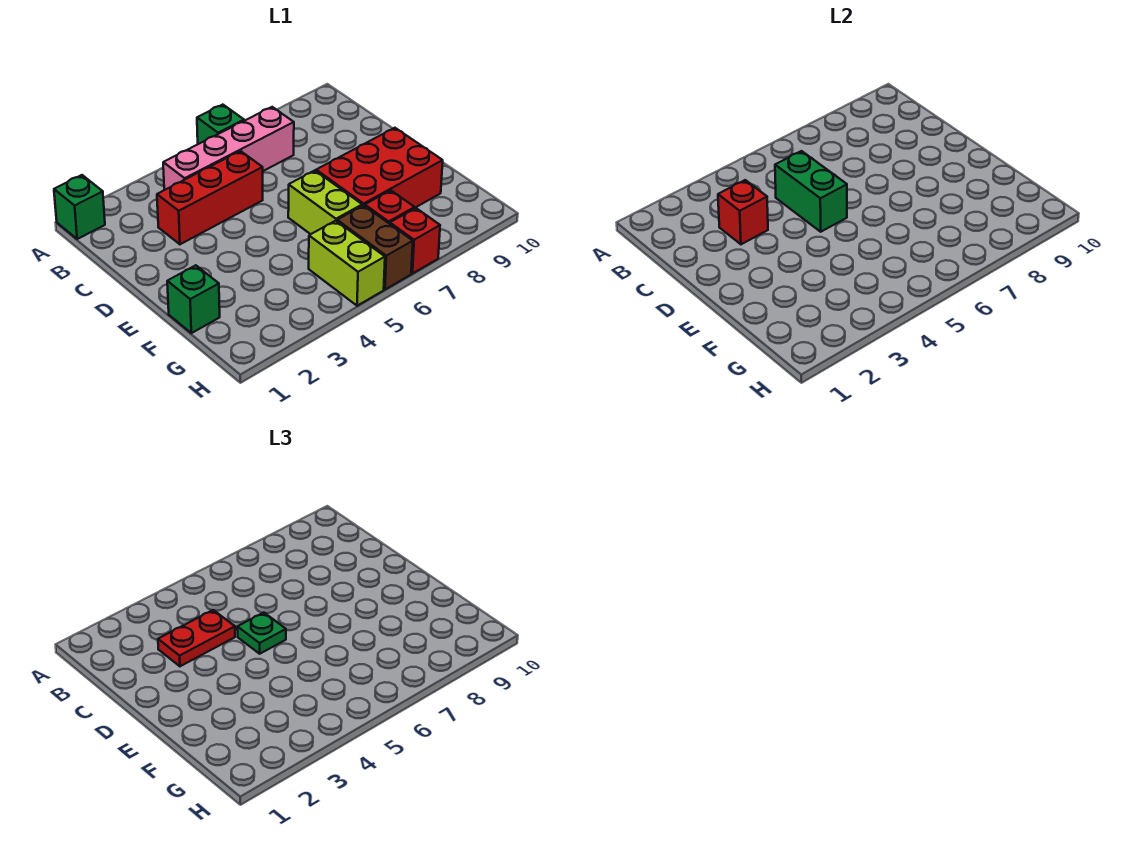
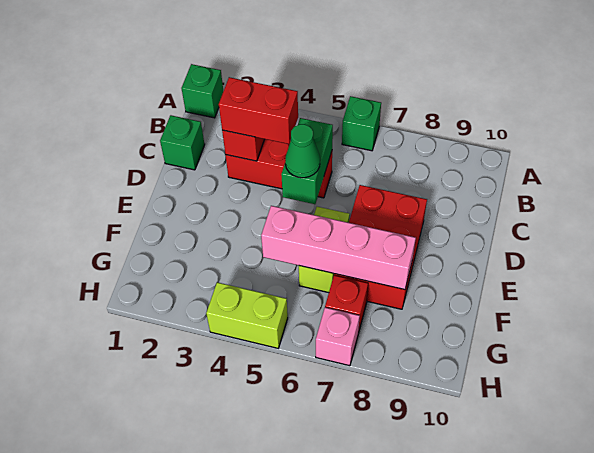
pink 1x4 brick [163,107,294,190] -> pink 1x4 brick moved to [261,206,416,290]
red 1x2 plate [158,610,235,666] -> red 1x2 brick [219,77,298,144]
green 1x1 plate [237,613,286,654] -> green 1x1 cone [285,124,320,178]
red 2x3 brick [316,128,443,208] -> red 2x3 brick turned to [334,185,427,309]
green 1x1 brick [167,265,220,333] -> green 1x1 brick moved to [160,115,205,170]
lime 1x2 brick [309,221,385,306] -> lime 1x2 brick turned to [206,282,288,348]
brown 1x2 brick [337,205,413,289] -> none
red 1x1 brick [390,208,440,274] -> pink 1x1 brick [316,308,360,366]

